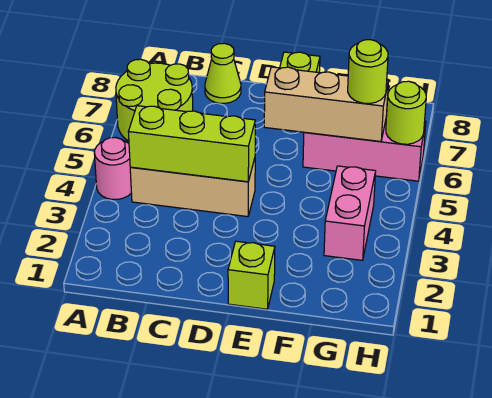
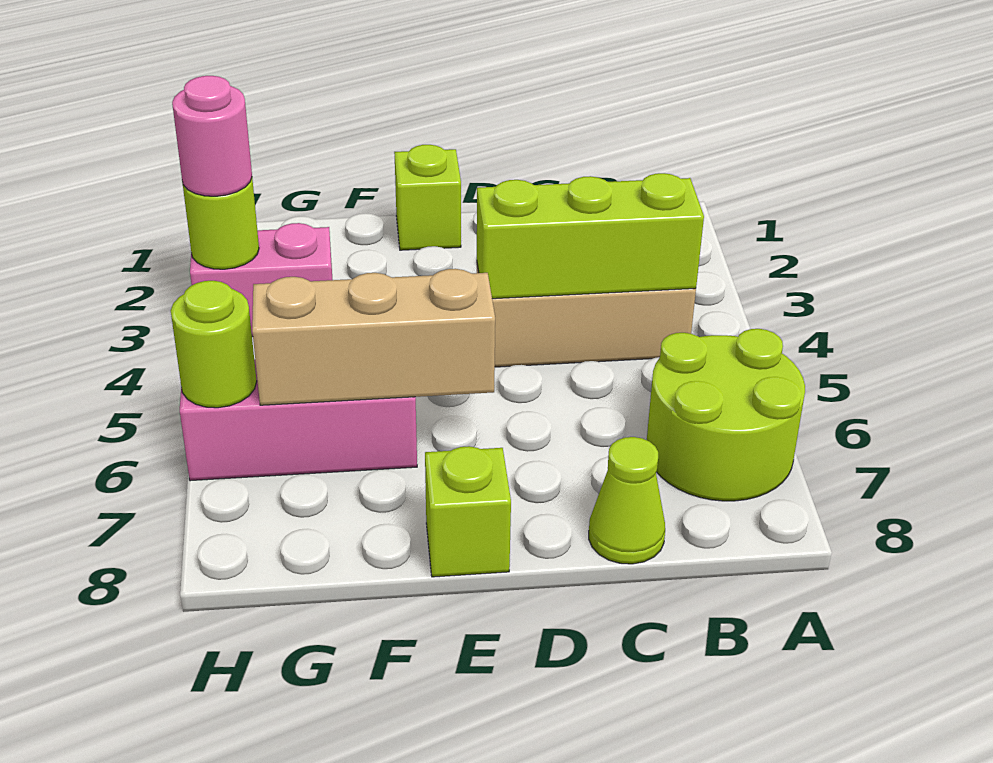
pink 1x1 round brick [94,137,131,199] -> pink 1x1 round brick moved to [172,76,252,196]
pink 1x2 brick [324,166,376,260] -> pink 1x2 brick turned to [190,223,333,337]
lime 1x1 round brick [348,40,388,103] -> lime 1x1 round brick moved to [182,179,259,269]

